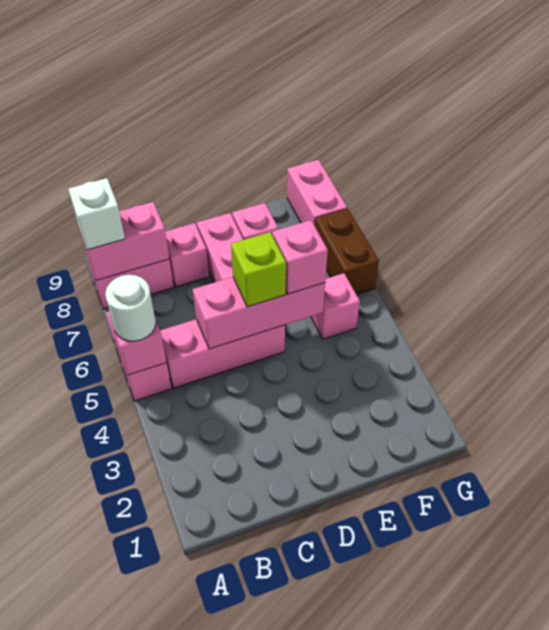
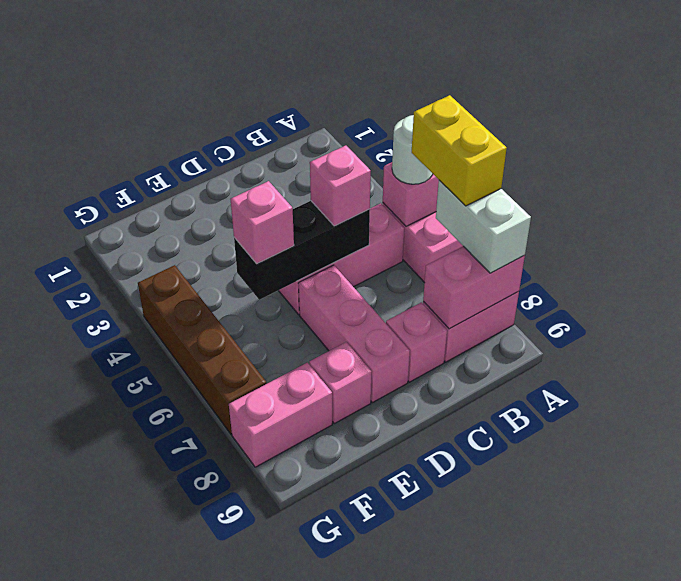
none -> yellow 1x2 brick [412,95,507,206]
white 1x1 brick [68,178,125,250] -> white 1x2 brick [436,180,531,273]
pink 1x3 brick [193,277,325,349] -> black 1x3 brick [234,201,370,300]
lime 1x1 brick [231,232,286,307] -> none
pink 1x1 brick [311,273,360,339] -> pink 1x1 brick moved to [310,146,371,226]
brown 1x2 brick [315,208,379,295] -> brown 1x4 brick [138,265,267,434]
pink 1x2 brick [287,160,347,226] -> pink 1x2 brick turned to [229,363,332,467]

